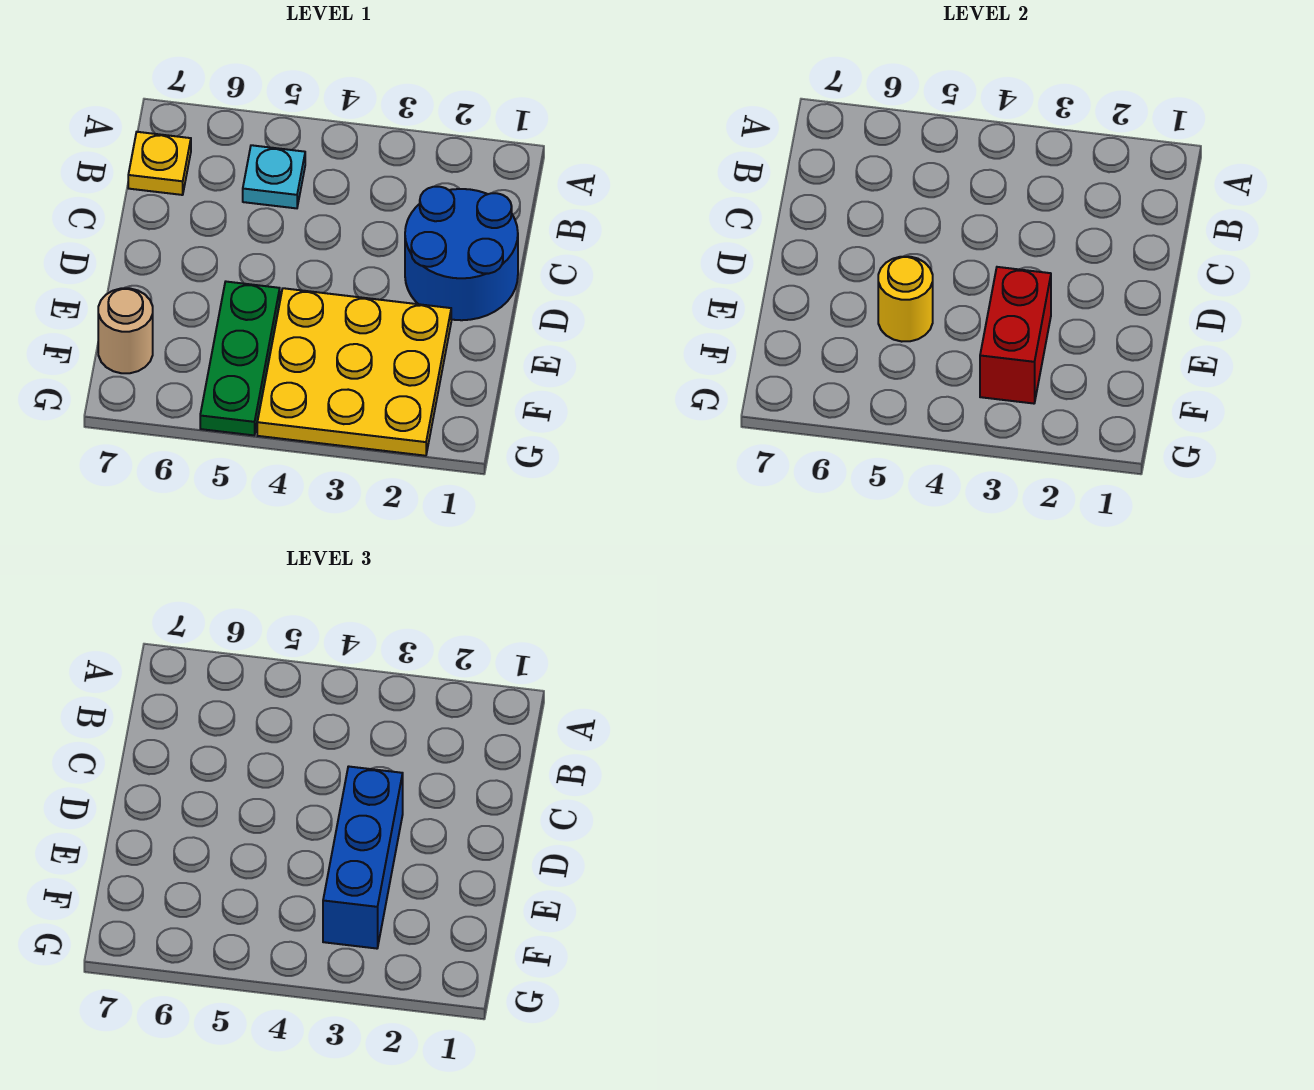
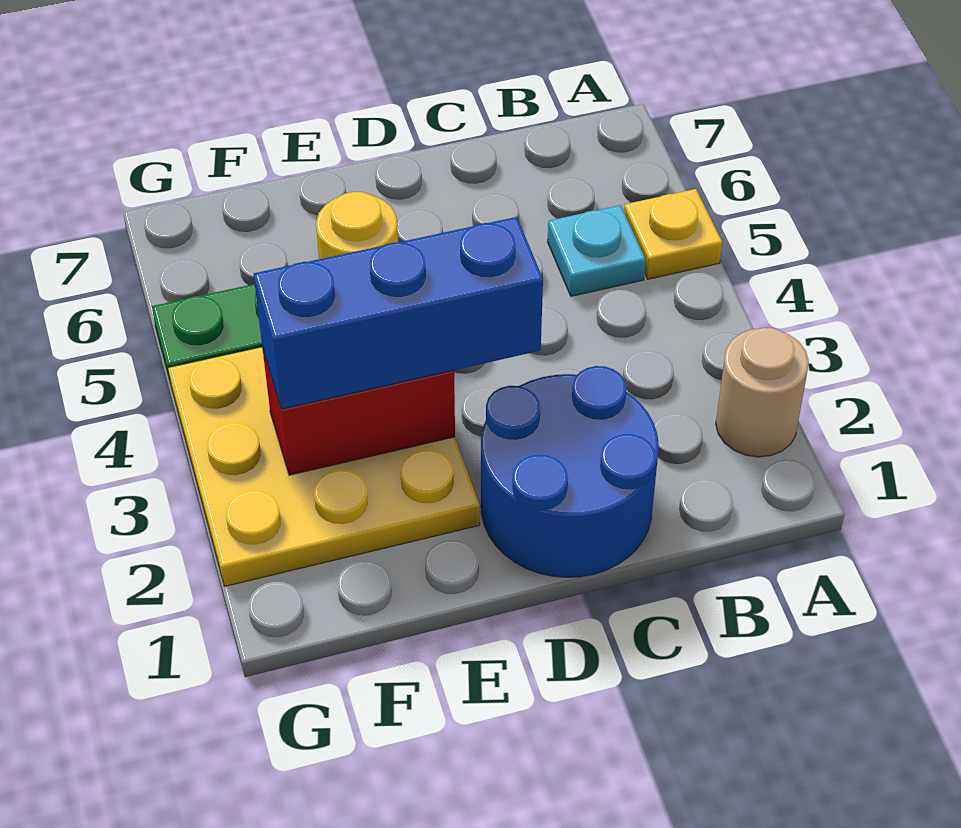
yellow 1x1 plate [128,132,191,195] -> yellow 1x1 plate moved to [624,189,722,279]
tan 1x1 round brick [98,288,153,373] -> tan 1x1 round brick moved to [716,328,809,457]

